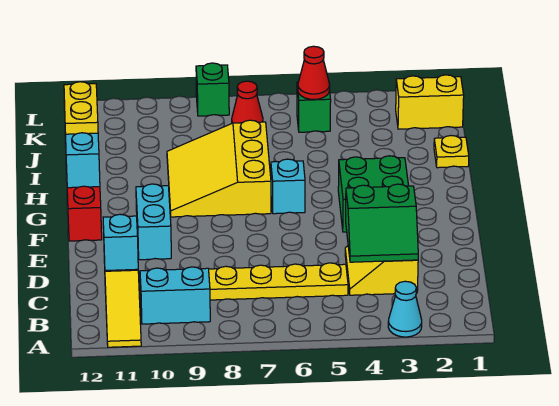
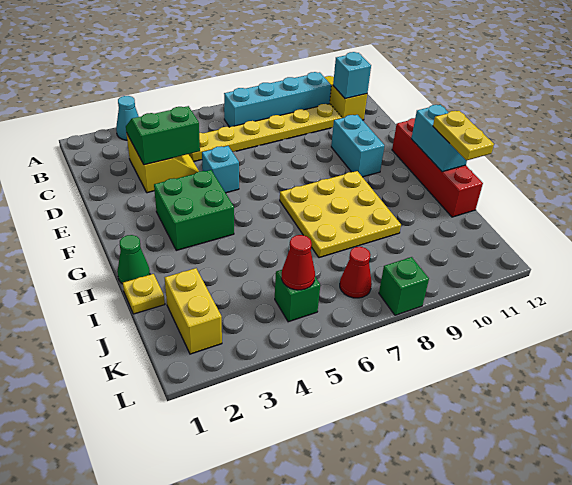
cyan 1x2 brick [140,267,210,324] -> cyan 1x4 brick [224,72,331,127]
cyan 1x1 brick [271,159,305,214] -> cyan 1x1 brick moved to [202,146,239,193]
yellow 3x3 slope [167,120,271,217] -> yellow 3x3 plate [280,171,401,258]
none -> green 1x1 cone [117,235,150,284]
yellow 1x2 brick [396,75,464,129] -> yellow 1x2 brick turned to [165,268,222,354]

